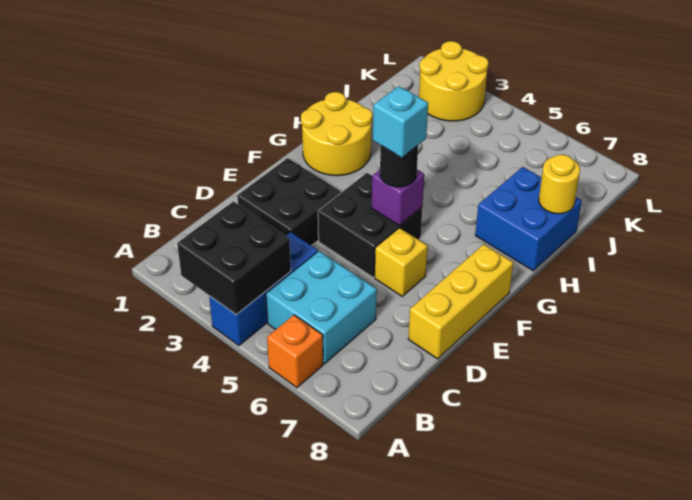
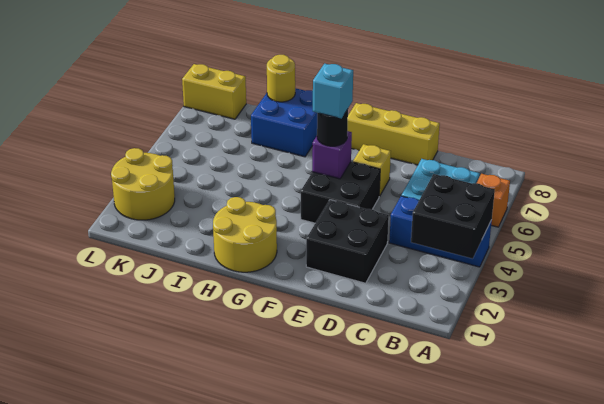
none -> yellow 1x2 brick [182,64,246,119]

